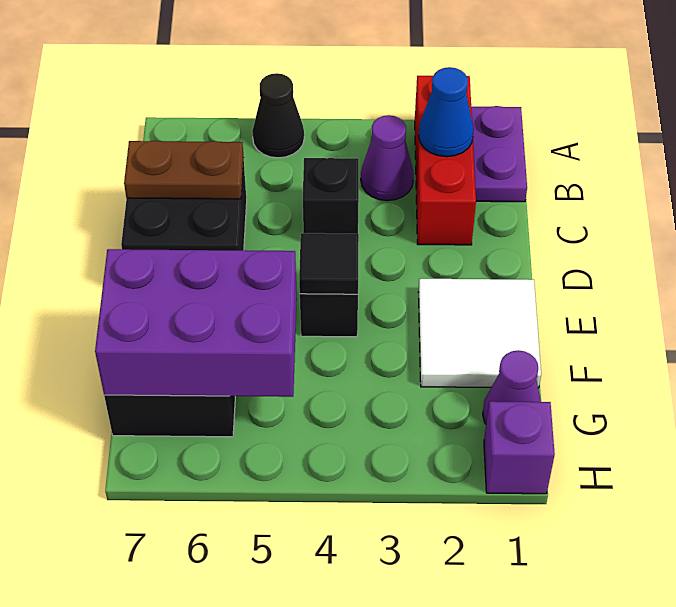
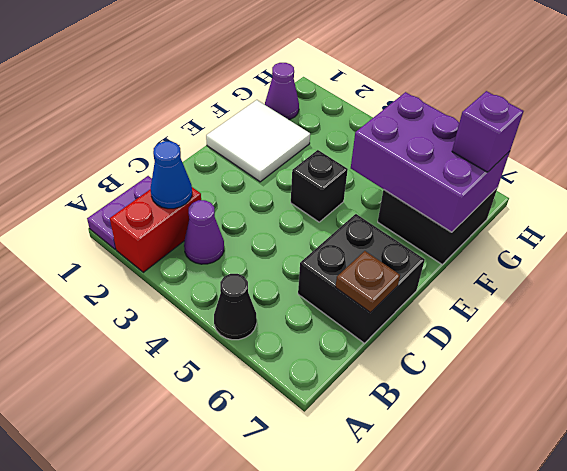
red 1x3 brick [415,76,476,245] -> red 1x2 brick [110,187,201,272]
black 1x1 brick [303,158,359,234] -> none
brown 1x2 plate [124,141,244,199] -> brown 1x1 plate [335,251,400,312]
black 1x1 tile [299,233,359,294] -> none
purple 1x1 brick [484,401,555,494] -> purple 1x1 brick moved to [452,91,524,172]

